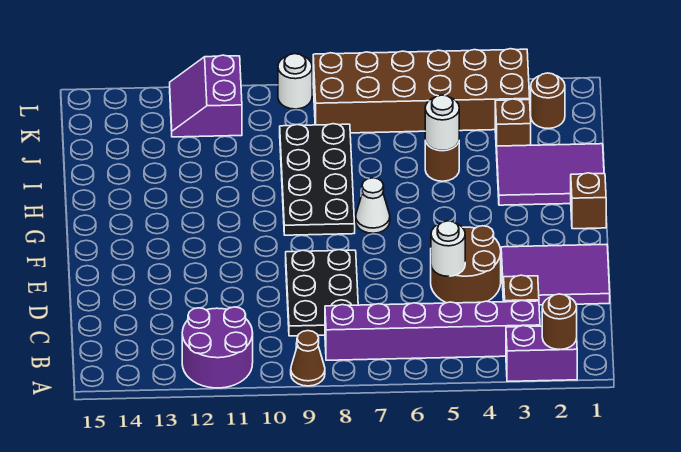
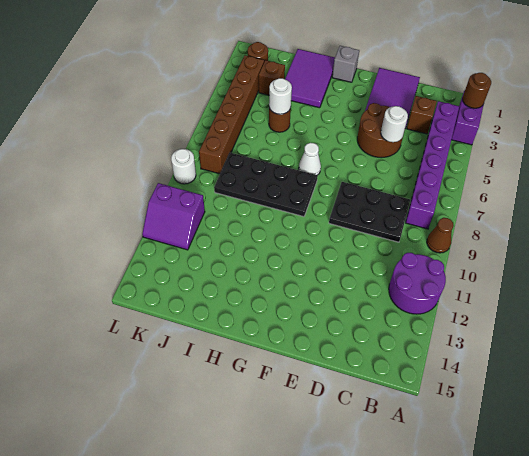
brown 1x1 brick [571,173,606,229] -> grey 1x1 brick [332,46,359,82]
brown 2x6 brick [313,49,530,133] -> brown 1x6 brick [199,56,264,174]

